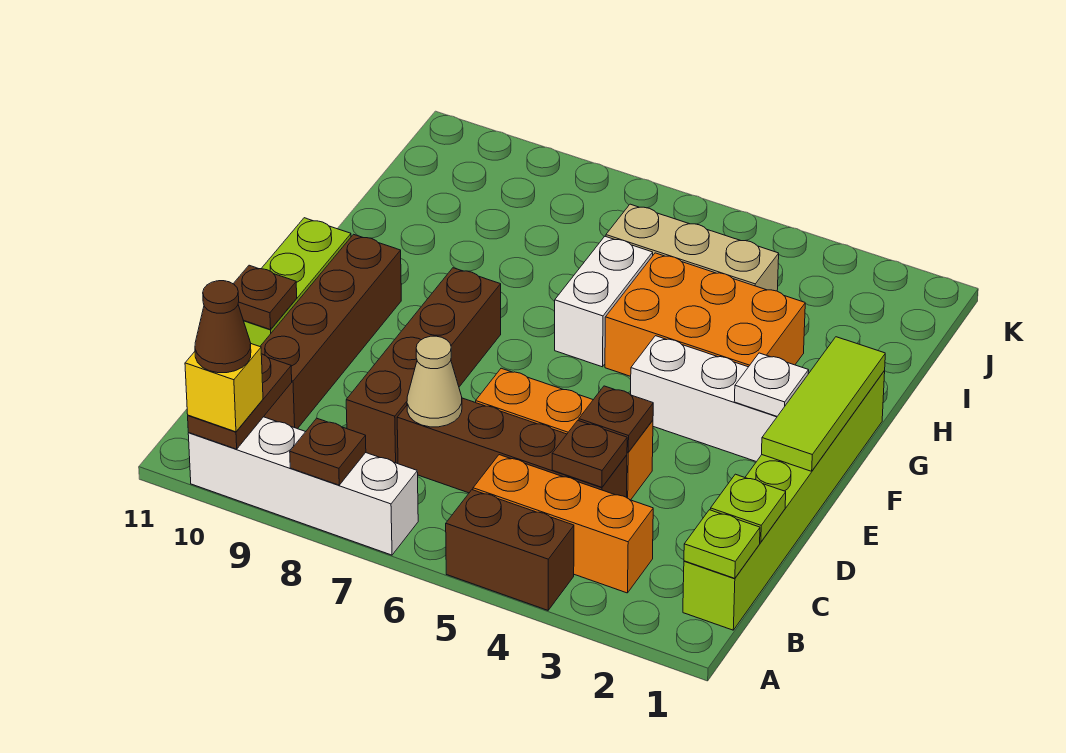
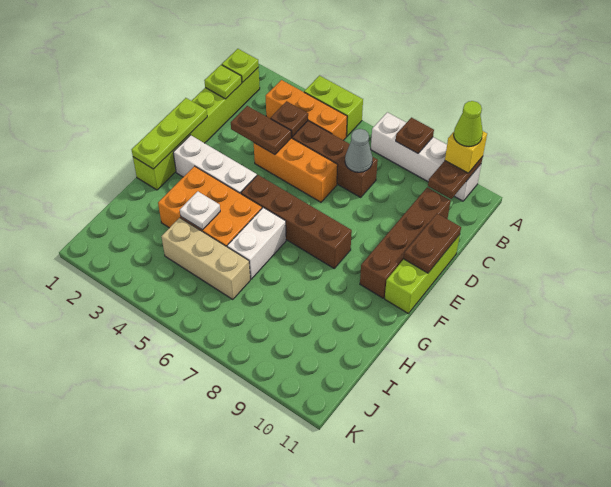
brown 1x2 brick [446,490,574,610] -> lime 1x2 brick [304,76,363,136]
brown 1x1 cone [195,281,251,373] -> lime 1x1 cone [454,101,483,146]
tan 1x1 cone [407,336,462,427] -> grey 1x1 cone [345,129,373,172]
brown 1x4 brick [346,268,501,464] -> brown 1x4 brick turned to [241,175,352,268]
brown 1x1 plate [579,386,653,452] -> brown 1x2 plate [231,106,291,155]
brown 1x1 plate [233,265,297,330] -> brown 1x2 plate [404,214,461,273]
lime 1x3 tile [762,337,885,471] -> lime 1x3 plate [132,98,207,169]
white 1x1 plate [734,353,809,416] -> white 1x1 plate moved to [180,191,220,230]

